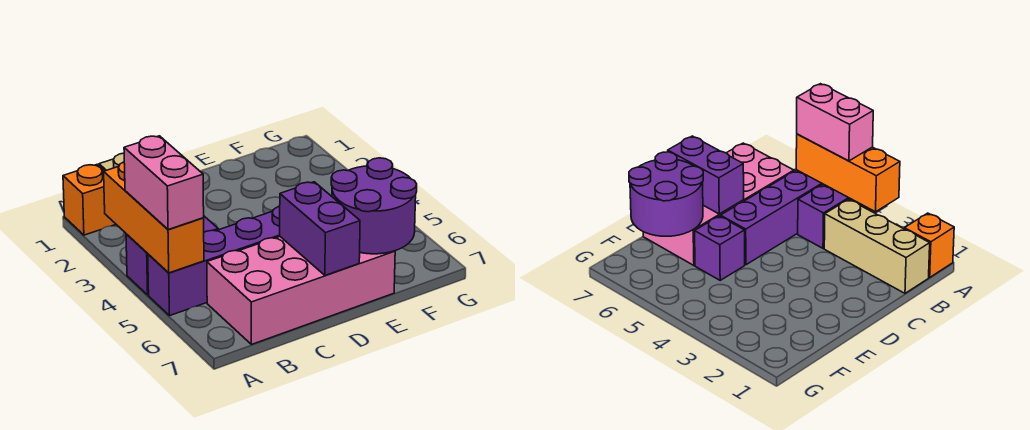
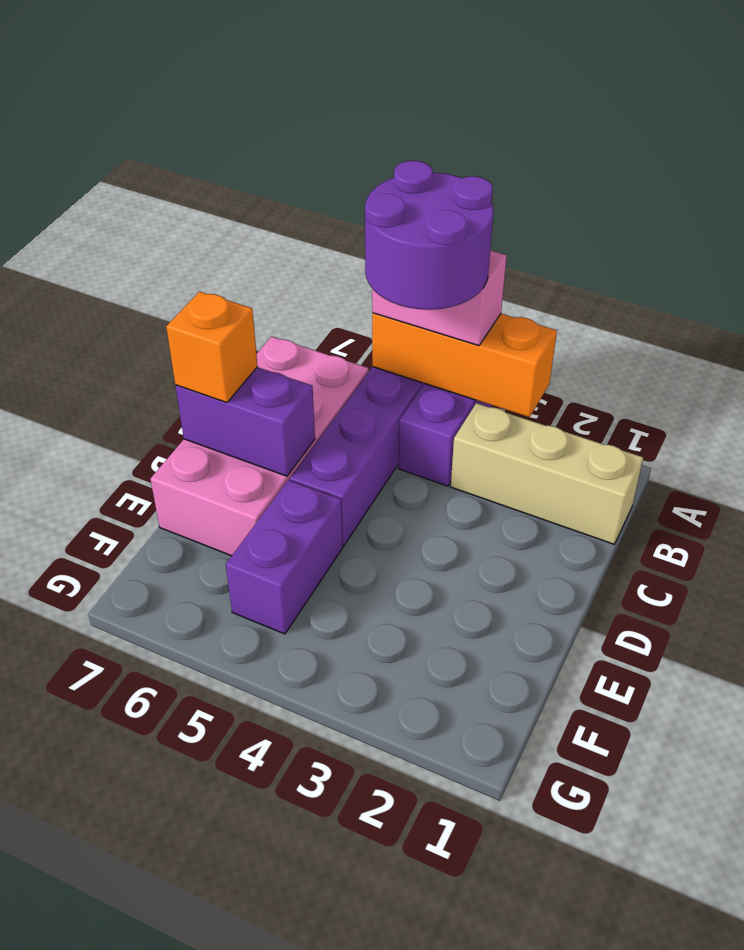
orange 1x1 brick [63,164,116,235] -> orange 1x1 brick moved to [166,291,258,403]
purple 1x1 brick [695,216,745,280] -> purple 1x2 brick [226,480,343,634]
purple 2x2 round brick [331,158,417,254] -> purple 2x2 round brick moved to [365,161,493,310]

